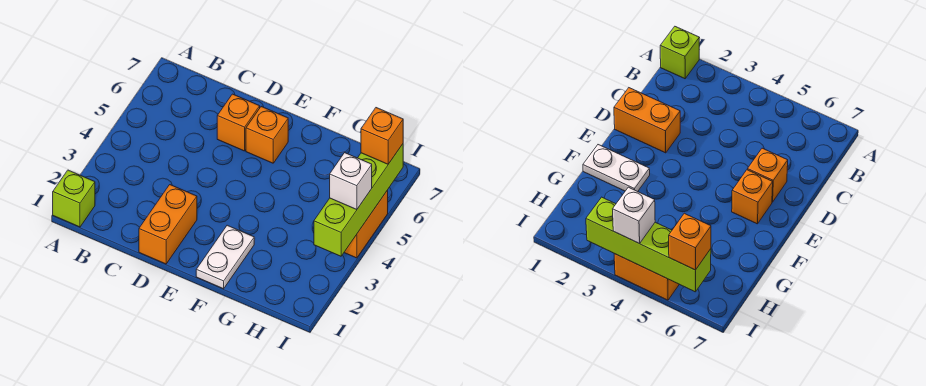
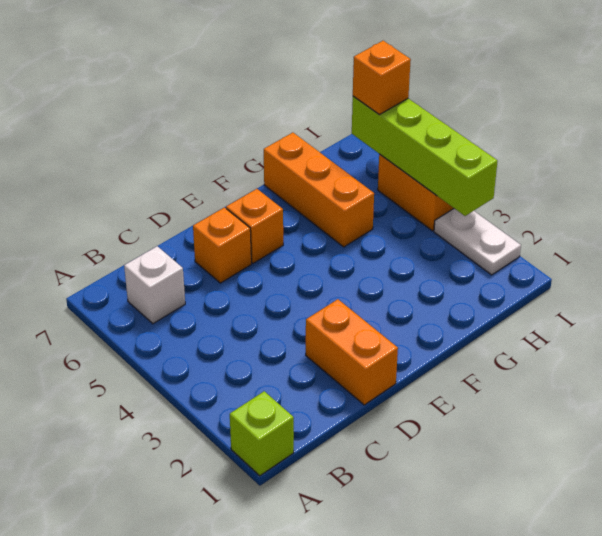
white 1x2 plate [196,225,254,289] -> white 1x2 plate moved to [434,209,521,275]
none -> orange 1x3 brick [264,133,374,247]
white 1x1 brick [330,153,372,210] -> white 1x1 brick moved to [124,246,185,324]

